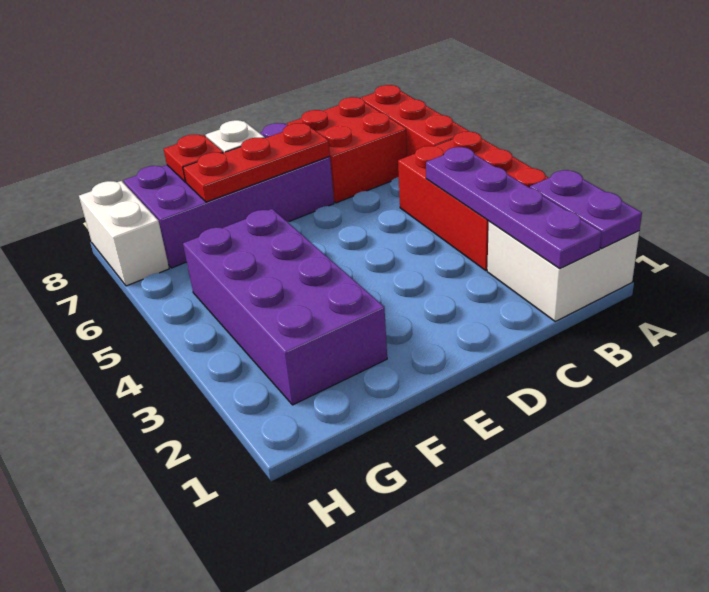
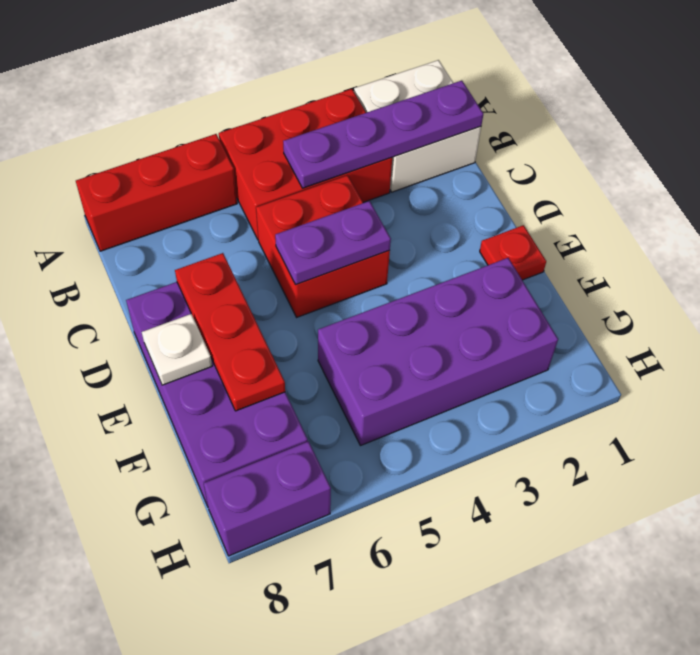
purple 1x2 plate [530,170,642,248] -> purple 1x2 plate moved to [275,201,391,285]
red 2x2 brick [287,97,407,203] -> red 2x2 brick moved to [256,175,390,317]
red 1x1 plate [164,135,223,182] -> red 1x1 plate moved to [480,225,546,280]
white 1x2 brick [79,181,169,286] -> purple 1x2 brick [204,441,331,556]

